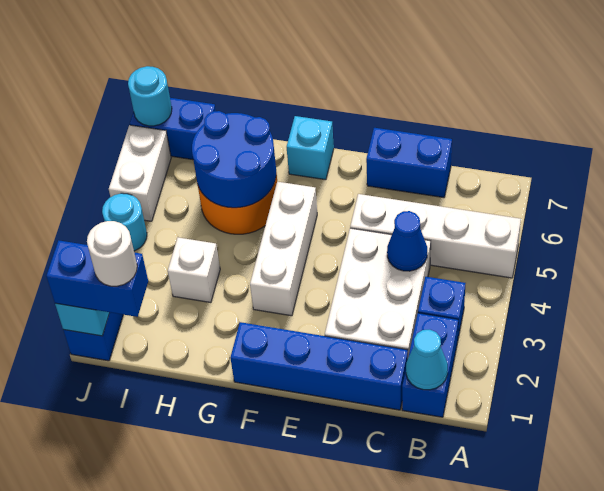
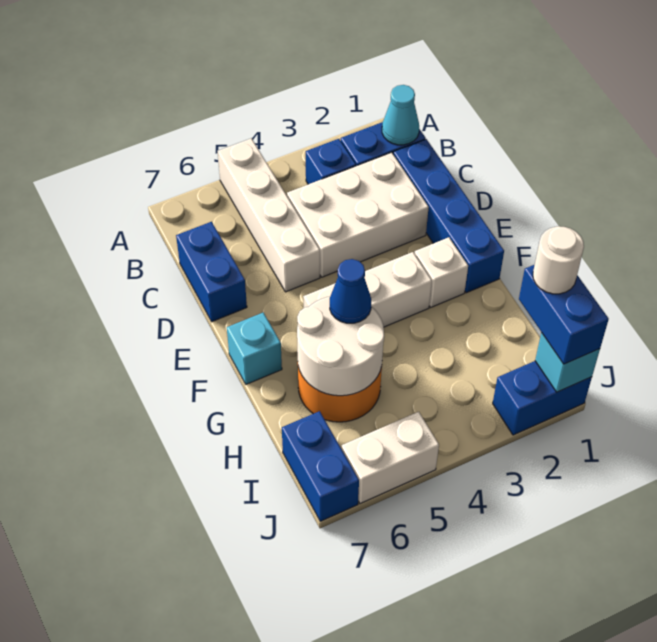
blue 1x1 cone [387,211,427,271] -> blue 1x1 cone moved to [330,259,371,323]
blue 2x2 round brick [192,111,276,208] -> white 2x2 round brick [297,297,384,396]
white 1x1 brick [168,238,220,303] -> white 1x1 brick moved to [415,237,468,307]
cyan 1x1 round brick [102,193,147,251] -> none
cyan 1x1 round brick [128,66,172,126] -> none

